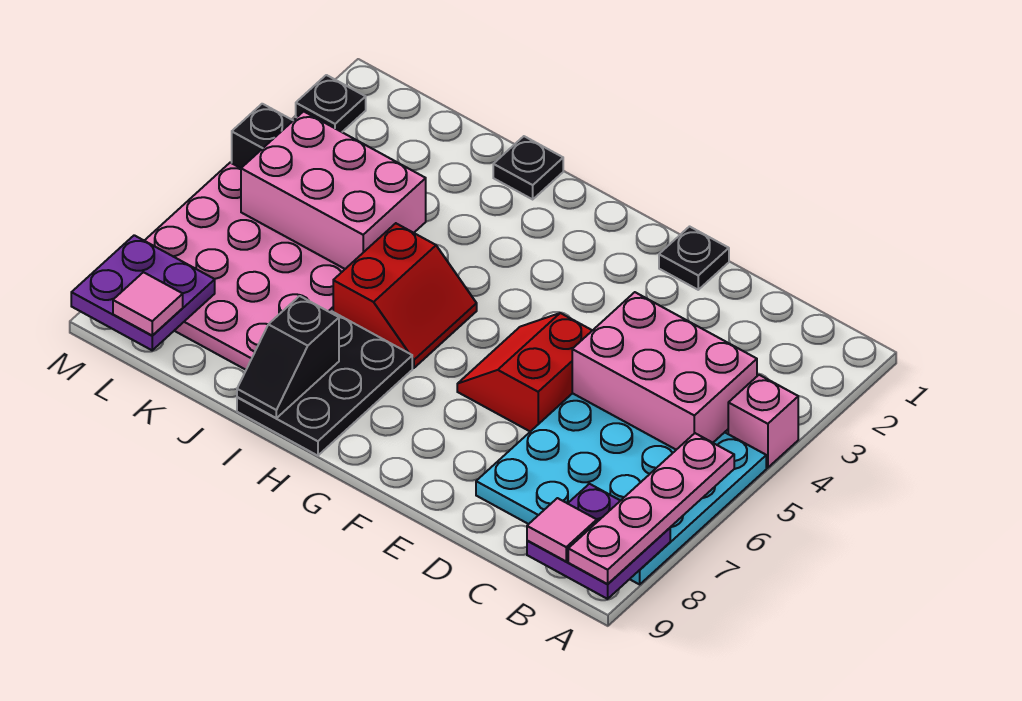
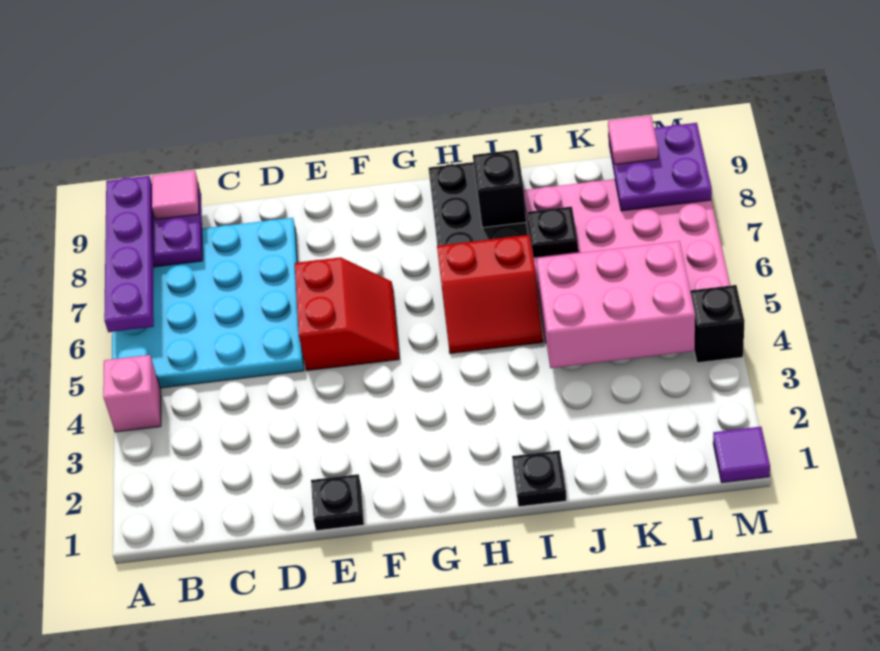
pink 1x4 plate [568,433,734,584] -> purple 1x4 plate [104,176,154,332]
pink 2x3 brick [572,292,757,450] -> none
red 2x2 slope [333,223,477,368] -> red 2x2 slope turned to [437,235,543,354]
none -> purple 1x1 tile [713,427,770,483]
black 1x1 plate [296,75,366,132] -> black 1x1 plate moved to [528,207,578,257]

